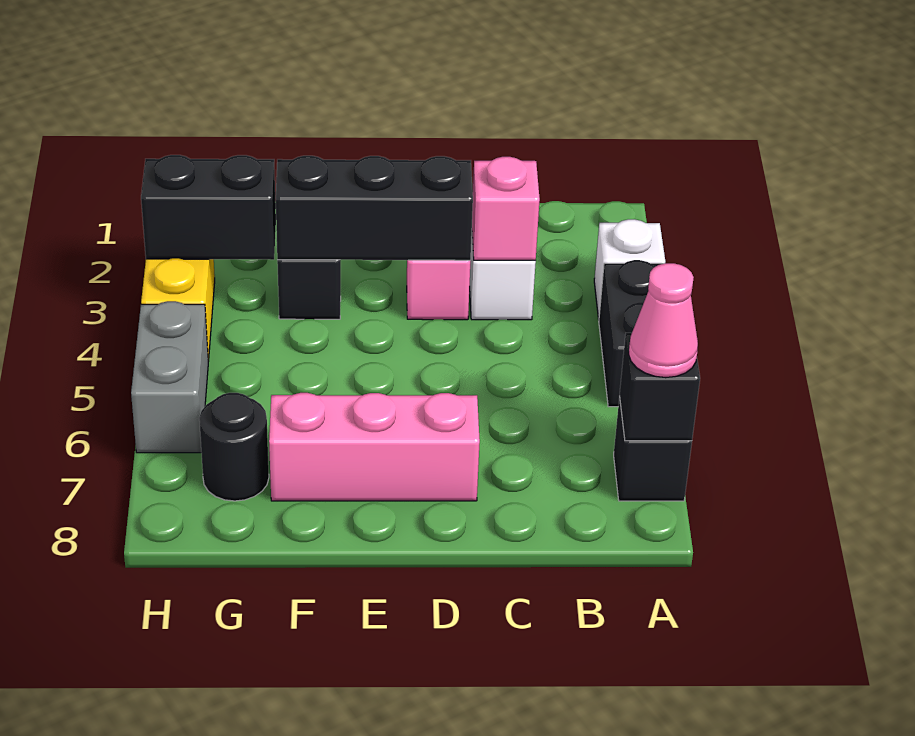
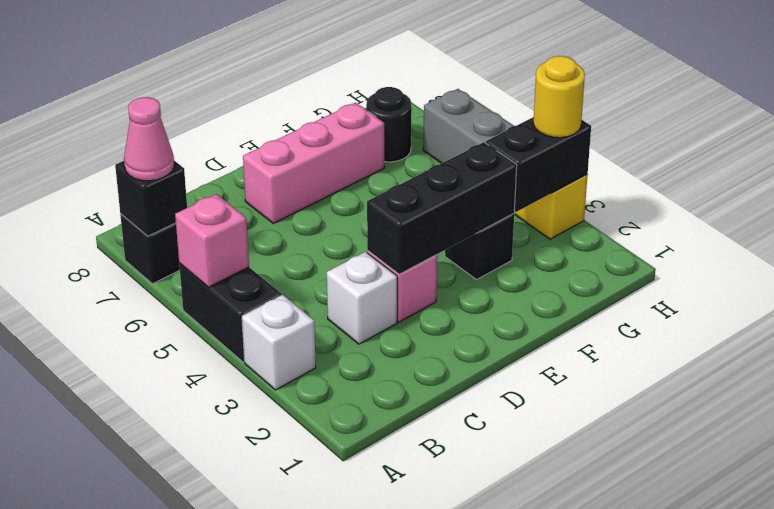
pink 1x1 brick [472,157,540,260] -> pink 1x1 brick moved to [175,194,249,287]
none -> yellow 1x1 round brick [533,56,585,138]

